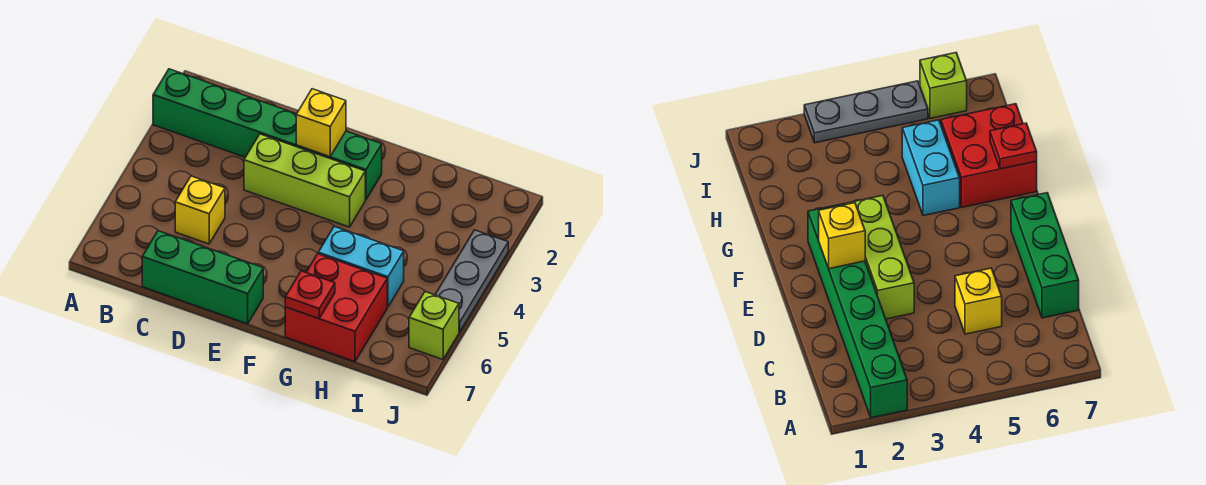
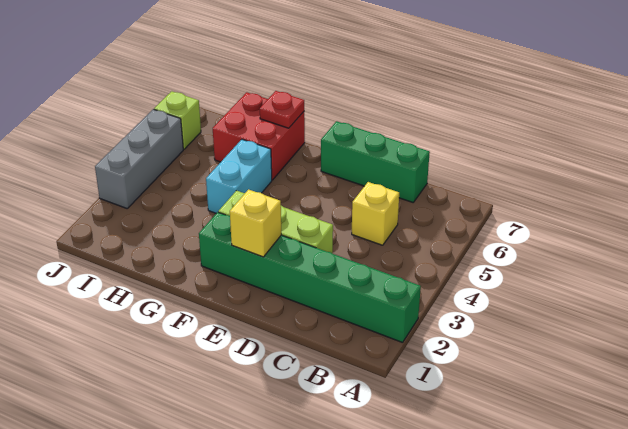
cyan 1x2 brick [318,227,404,307] -> cyan 1x2 brick turned to [206,139,272,213]
grey 1x3 plate [435,230,508,332] -> grey 1x3 brick [95,109,183,208]

